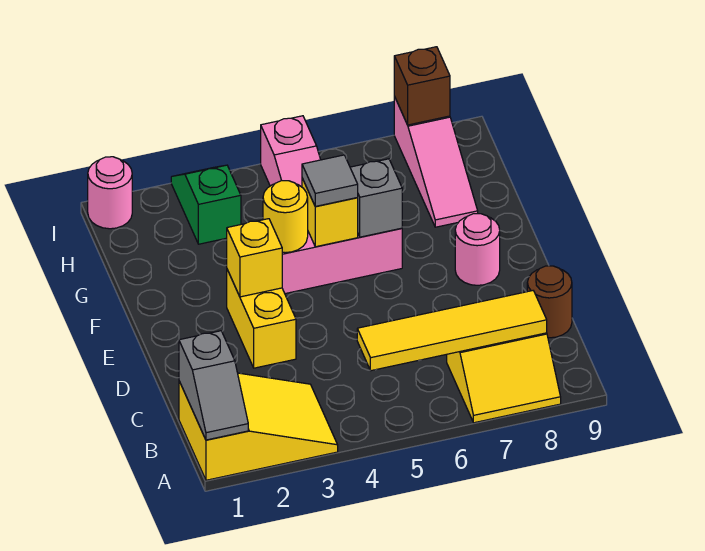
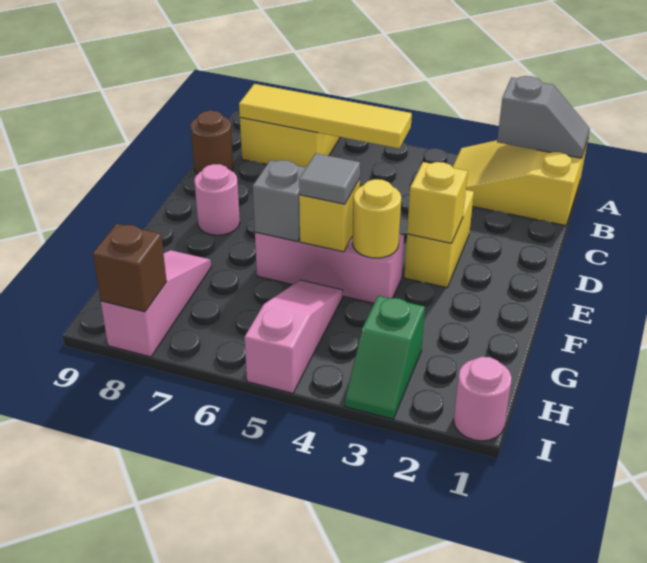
grey 1x2 slope [179,331,248,440] -> grey 1x2 slope turned to [497,76,590,158]

